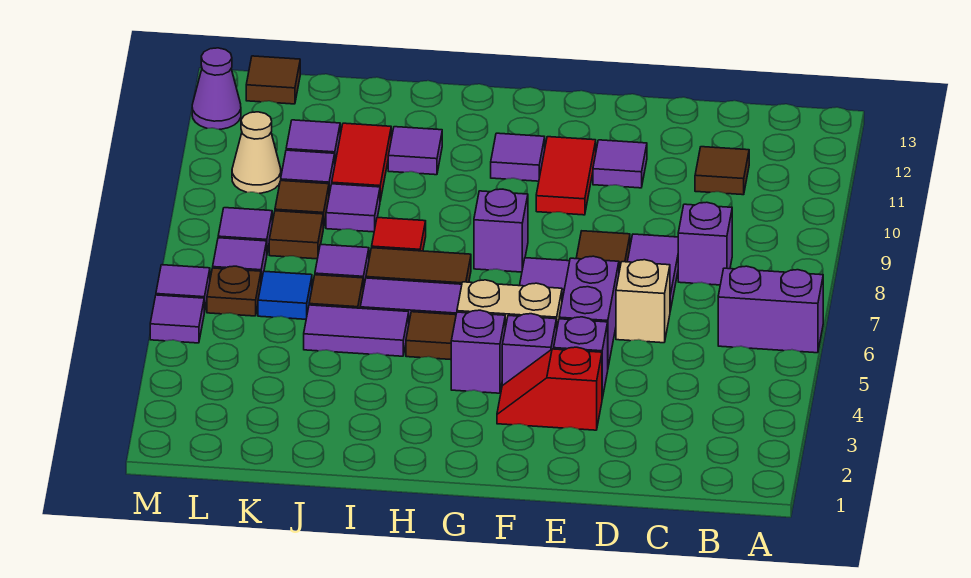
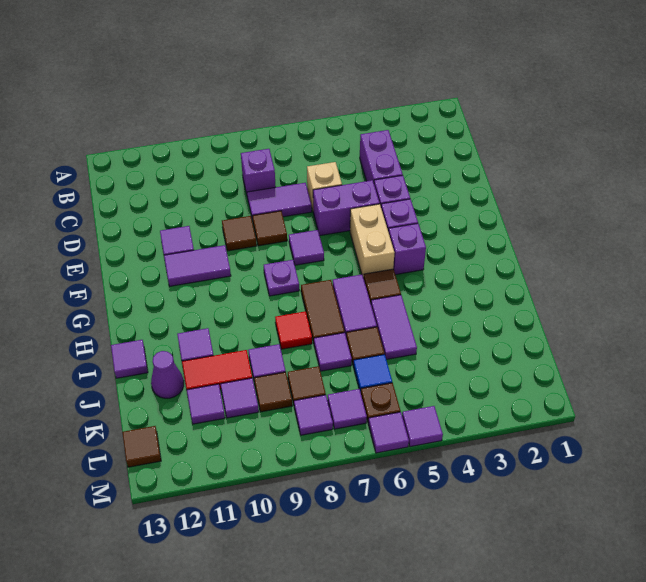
purple 1x2 brick [718,266,823,353] -> purple 1x2 brick moved to [360,130,403,182]
brown 1x1 tile [695,147,749,195] -> brown 1x1 tile moved to [222,216,257,251]
red 1x2 slope [497,347,602,430] -> none
red 1x2 tile [536,137,596,215] -> purple 1x2 tile [164,245,231,286]
purple 1x1 brick [474,189,528,272] -> purple 1x1 plate [264,260,299,296]
purple 1x1 tile [491,133,545,181] -> purple 1x1 tile moved to [111,340,148,378]
tan 1x1 cone [232,112,281,193] -> none
purple 1x1 cone [192,48,241,129] -> purple 1x1 cone moved to [151,351,184,398]

